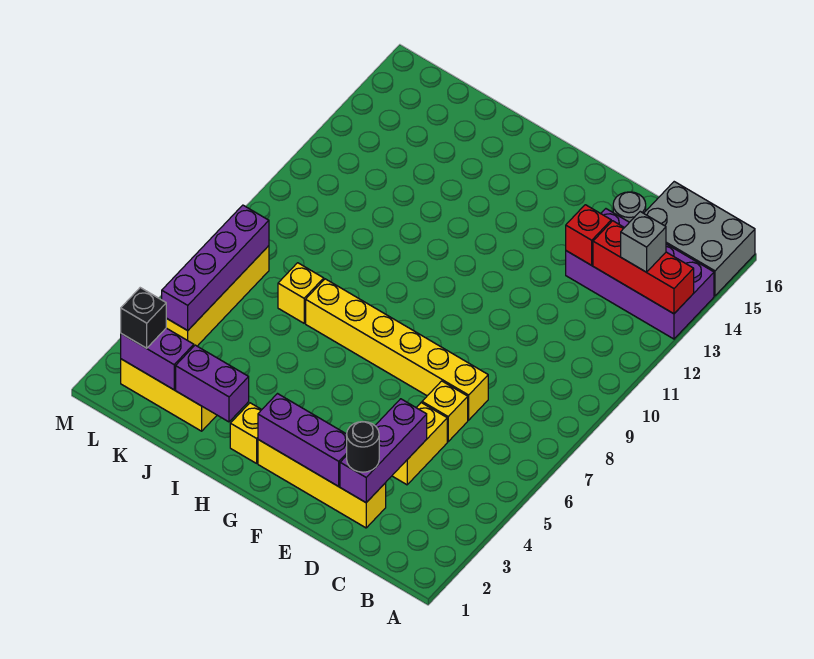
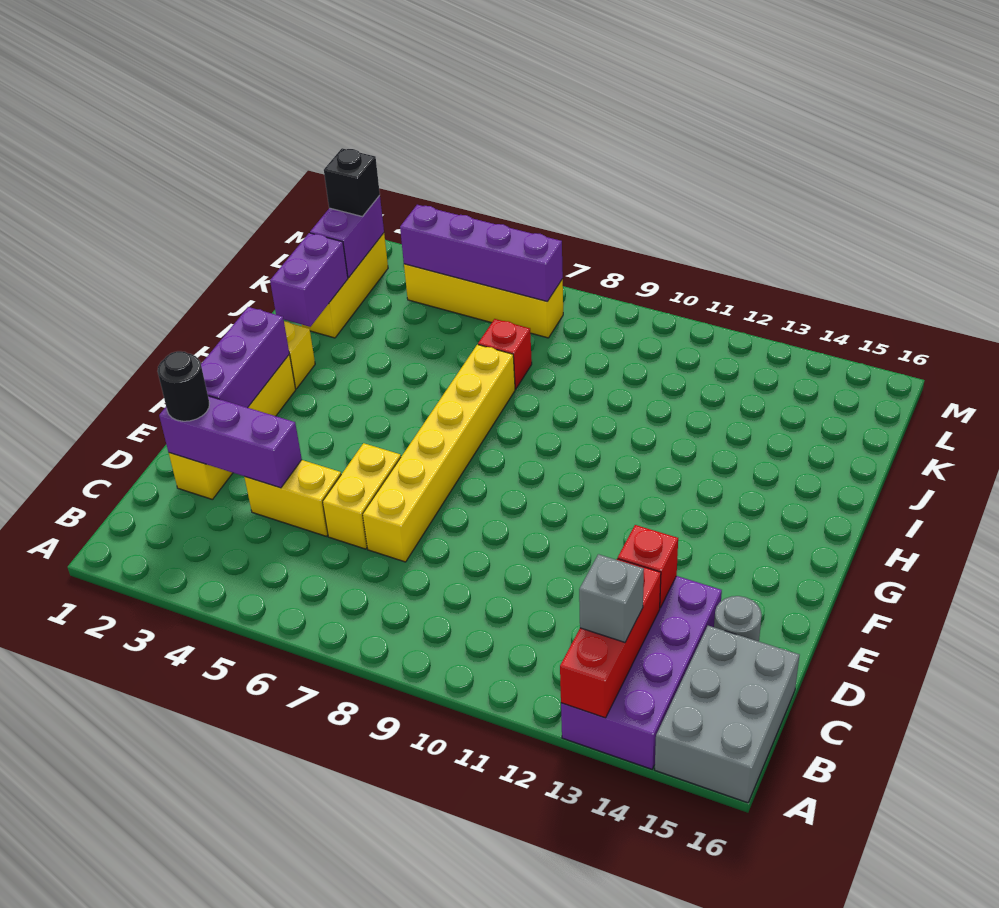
yellow 1x1 brick [422,381,468,442] -> yellow 1x2 brick [323,443,401,549]
yellow 1x1 brick [278,263,324,323] -> red 1x1 brick [478,319,532,389]

